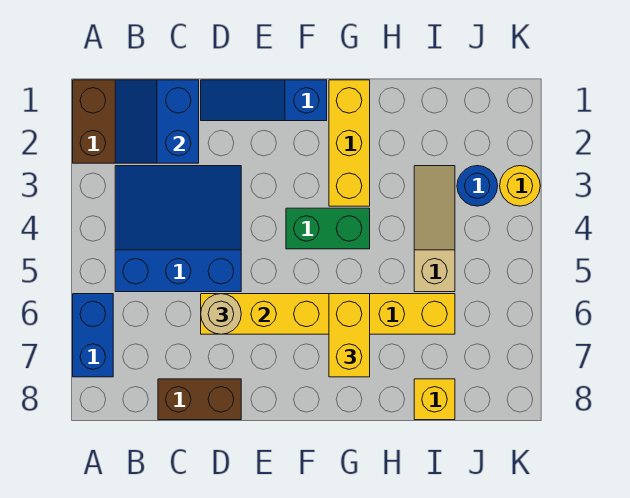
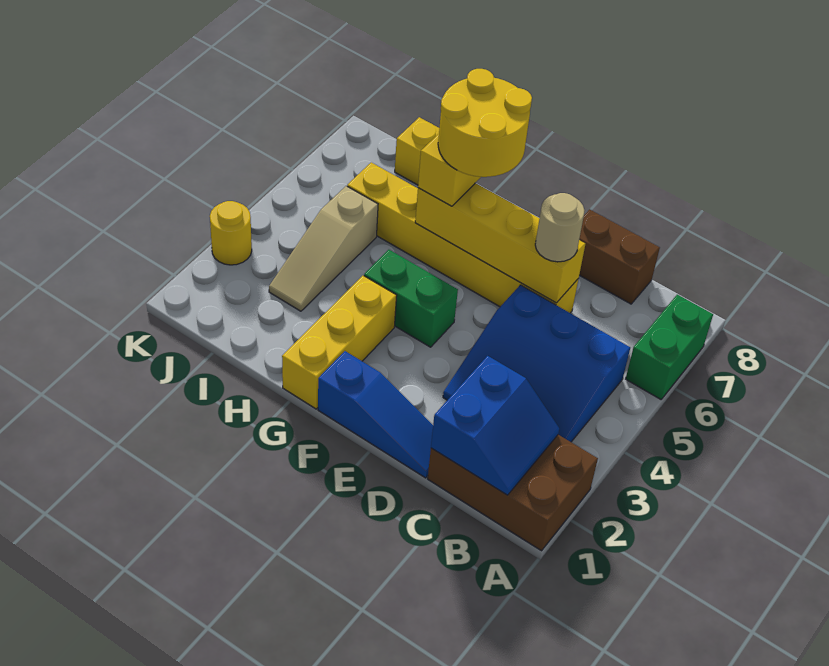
blue 1x2 brick [73,294,113,377] -> green 1x2 brick [626,295,713,399]
none -> yellow 2x2 round brick [438,69,532,177]
blue 1x1 round brick [457,166,498,206] -> none

